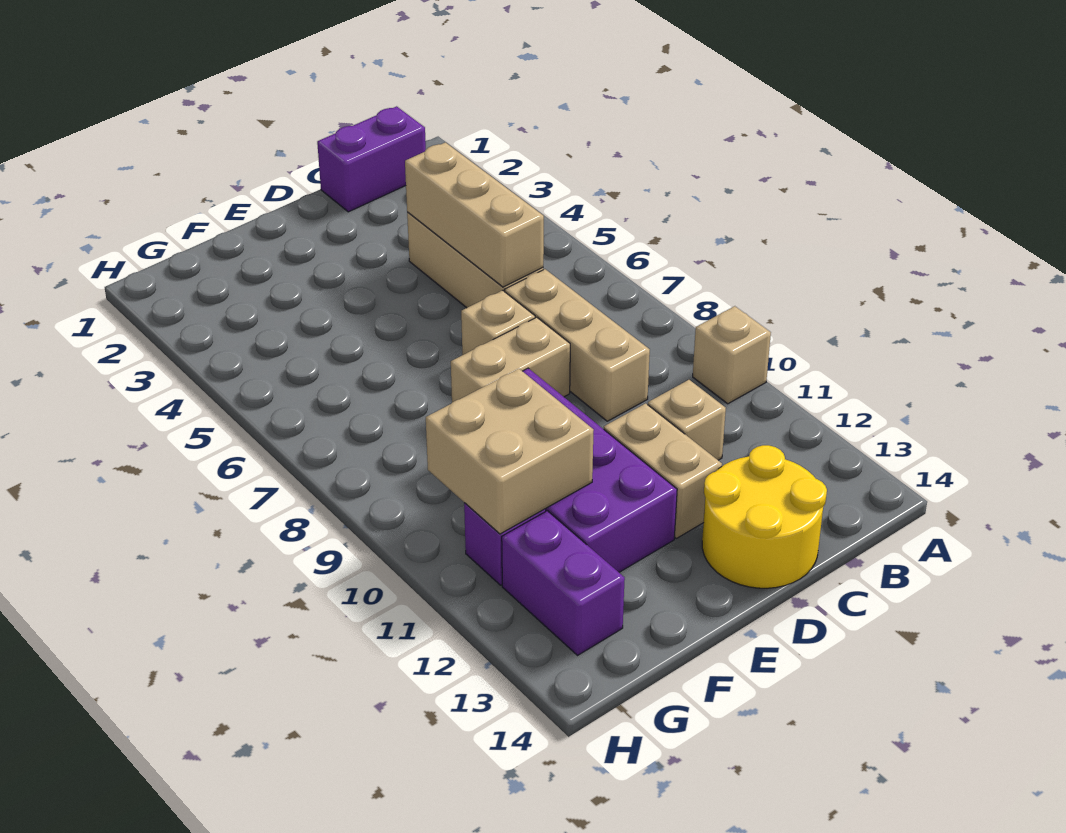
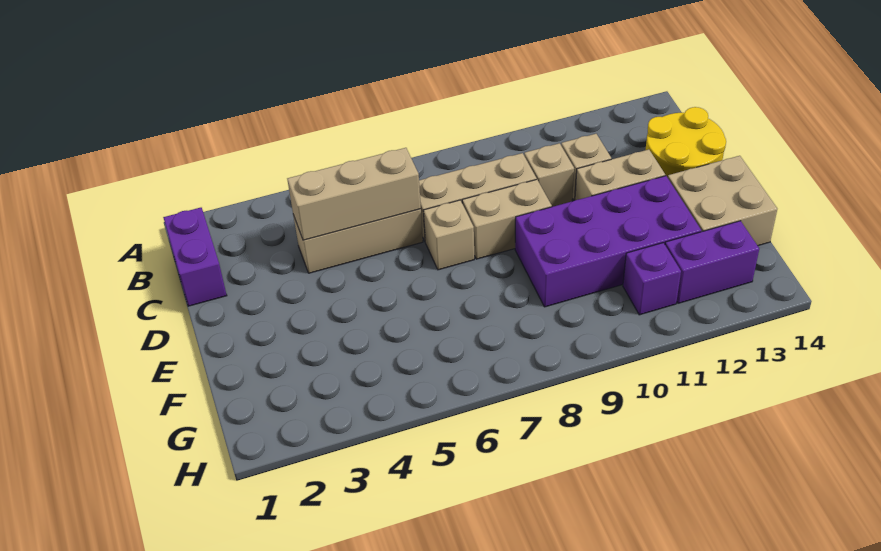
tan 1x1 brick [693,306,771,404] -> tan 1x1 brick moved to [524,143,574,207]
tan 1x2 brick [451,317,570,402] -> tan 1x2 brick turned to [462,179,552,259]
tan 2x2 brick [426,369,594,534] -> tan 2x2 brick moved to [668,156,777,246]

